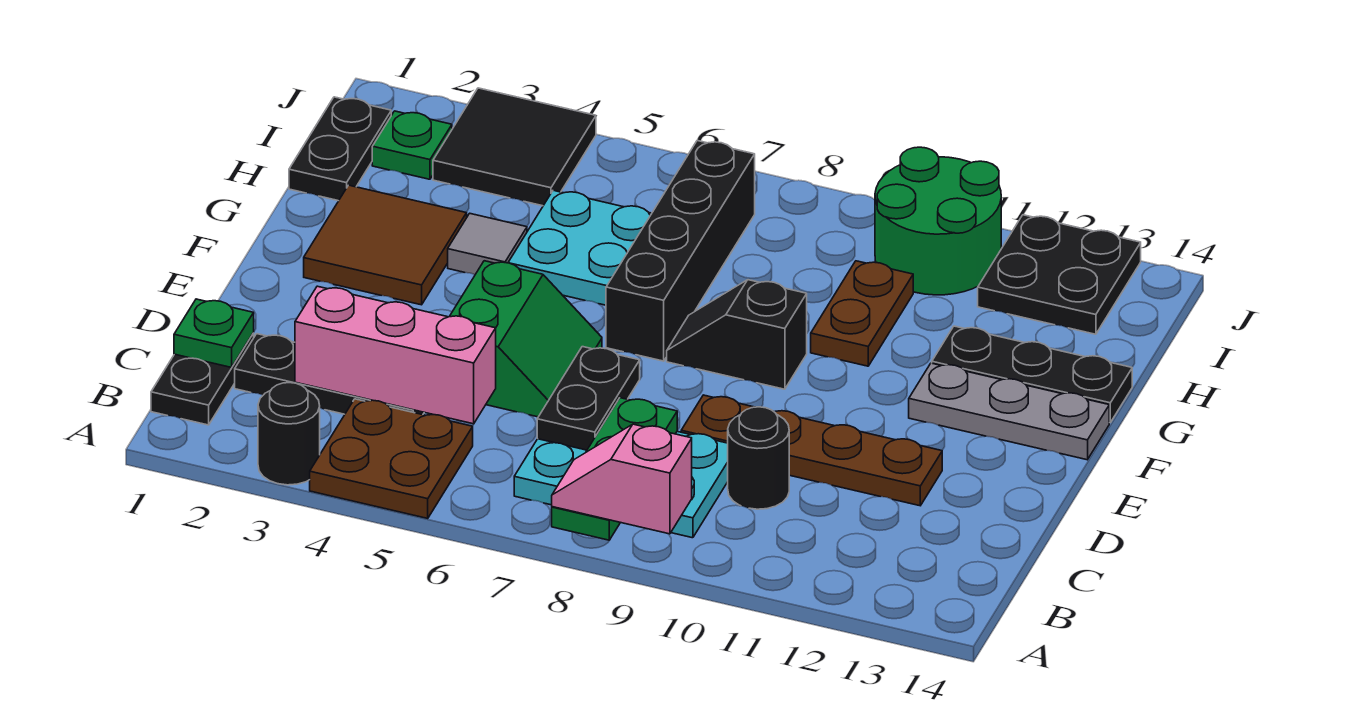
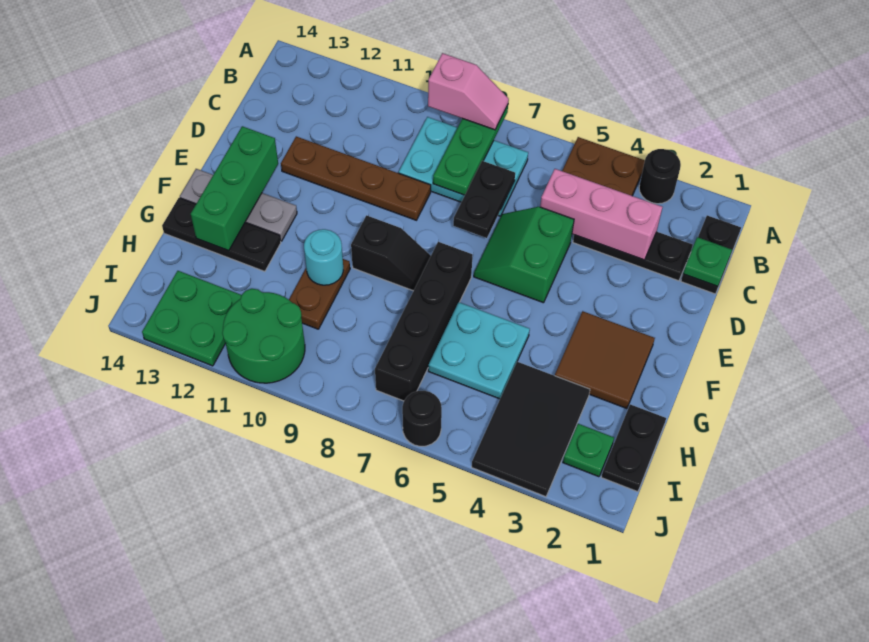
black 1x1 round brick [728,407,789,509] -> black 1x1 round brick moved to [402,391,442,446]
none -> green 1x3 brick [191,126,278,251]
grey 1x1 tile [448,213,527,274] -> none
none -> cyan 1x1 round brick [304,229,344,285]
black 2x2 tile [433,88,596,206] -> black 2x3 tile [472,362,590,497]
black 2x2 plate [978,215,1141,334] -> green 2x2 plate [142,271,242,366]

